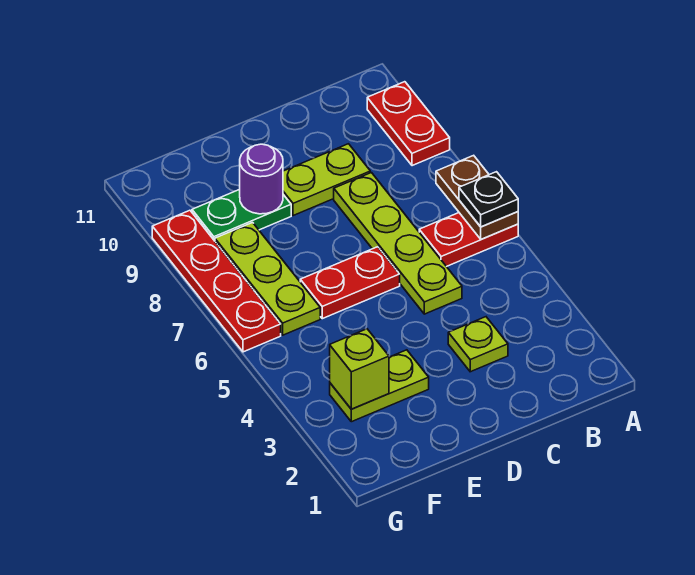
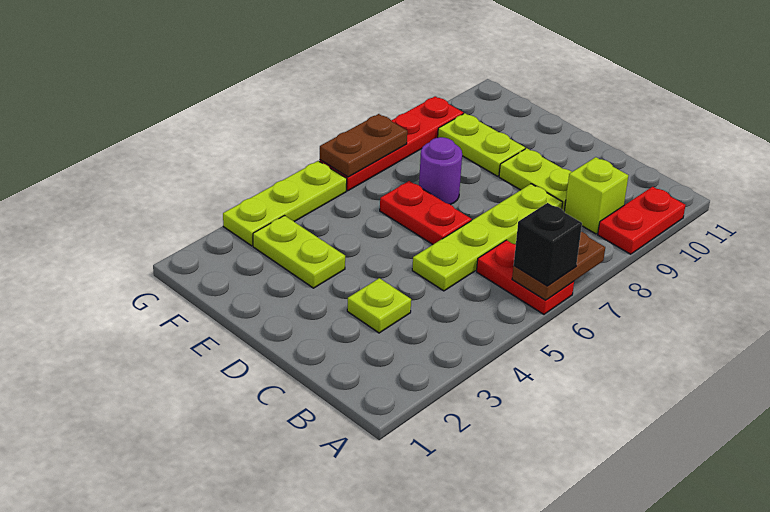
black 1x1 plate [459,172,518,227] -> black 1x1 brick [514,203,582,286]
green 1x2 plate [192,189,291,241] -> lime 1x2 plate [438,113,525,176]
purple 1x1 round brick [240,144,283,214] -> purple 1x1 round brick moved to [419,137,462,205]
lime 1x1 brick [330,329,389,409] -> lime 1x1 brick moved to [564,157,628,234]
lime 1x3 plate [215,223,320,335] -> lime 1x3 plate moved to [223,161,347,246]
none -> brown 1x2 plate [320,114,407,177]

